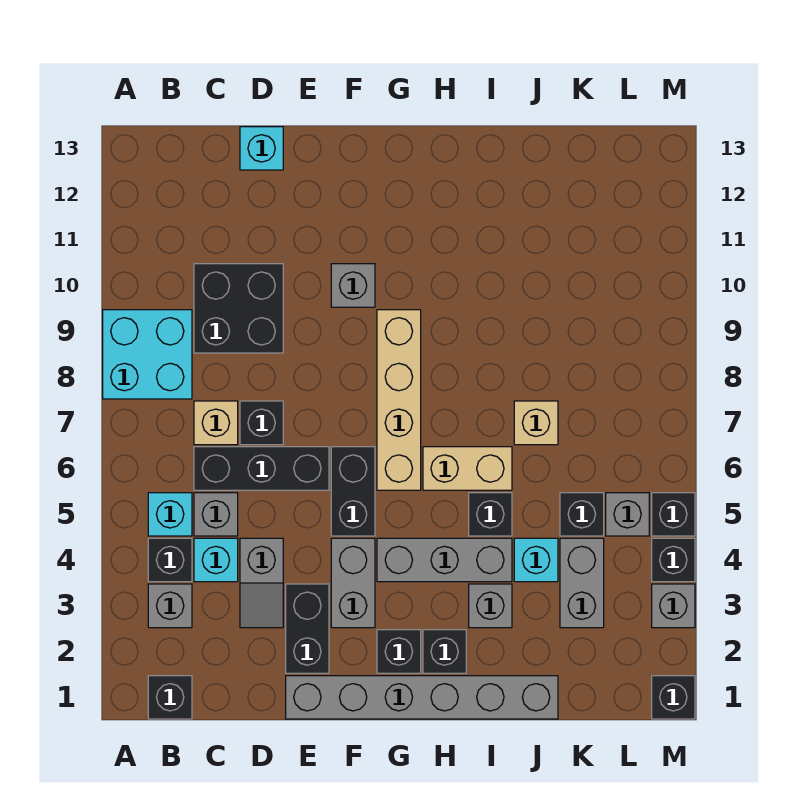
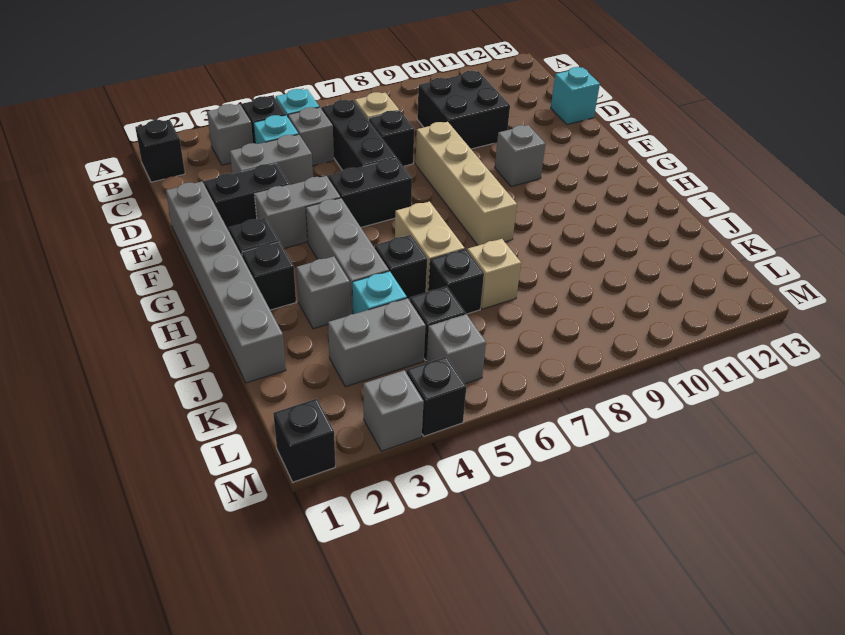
cyan 2x2 brick [103,310,192,399] -> none
grey 1x2 slope [240,538,283,628] -> grey 1x2 brick [230,134,313,185]
tan 1x4 brick [377,310,421,490] -> tan 1x4 brick turned to [415,122,517,245]
black 1x1 brick [652,493,695,536] -> black 1x1 brick moved to [428,249,484,314]

